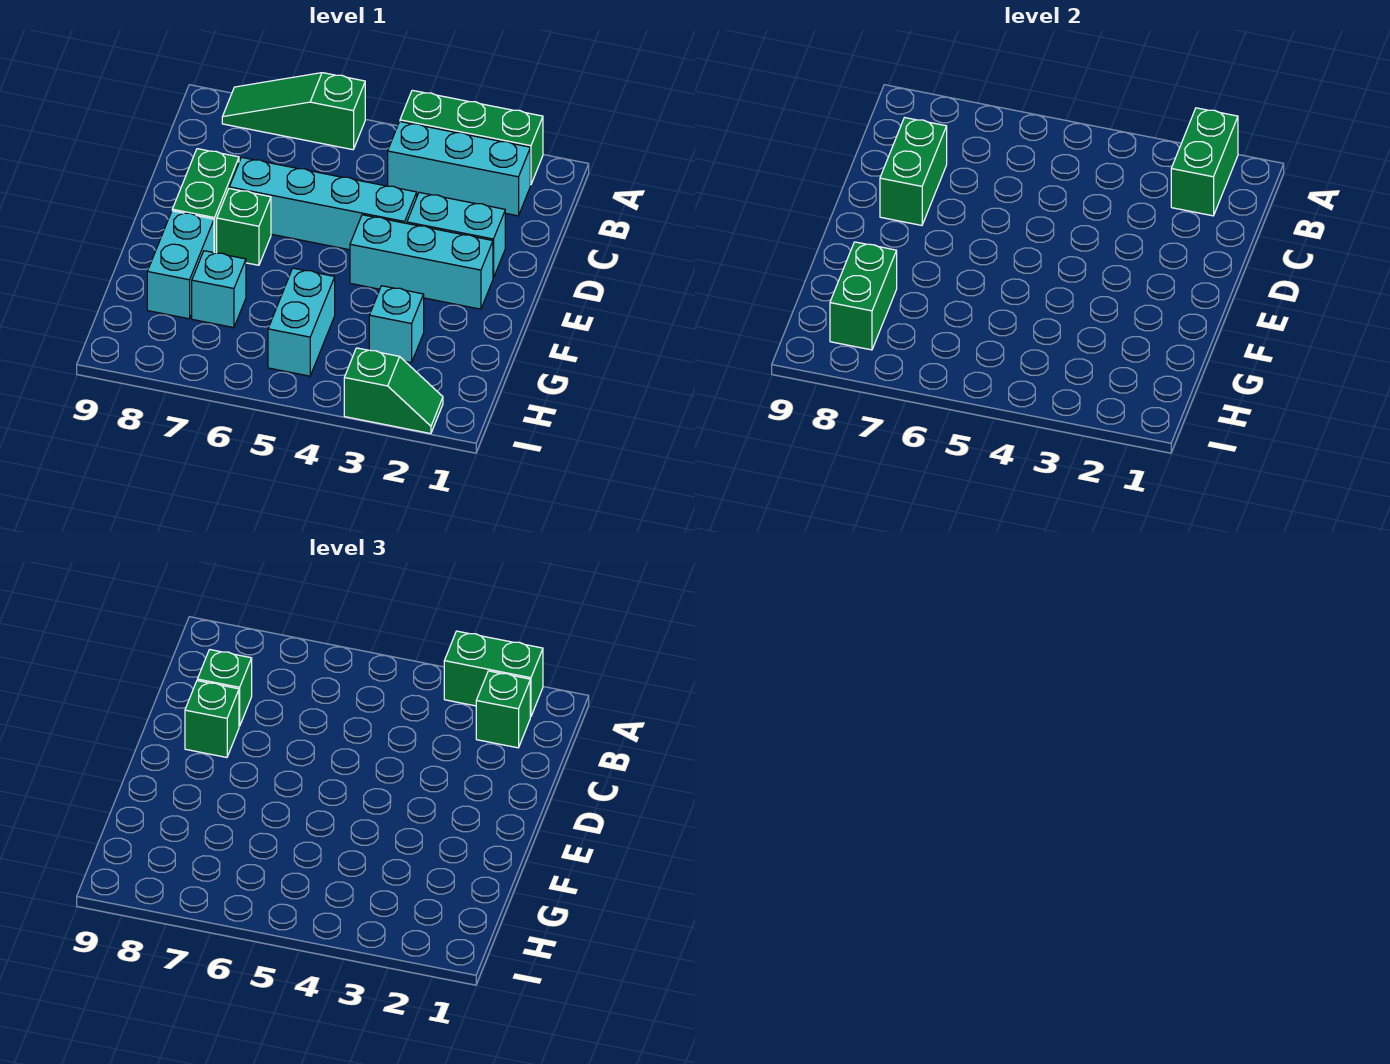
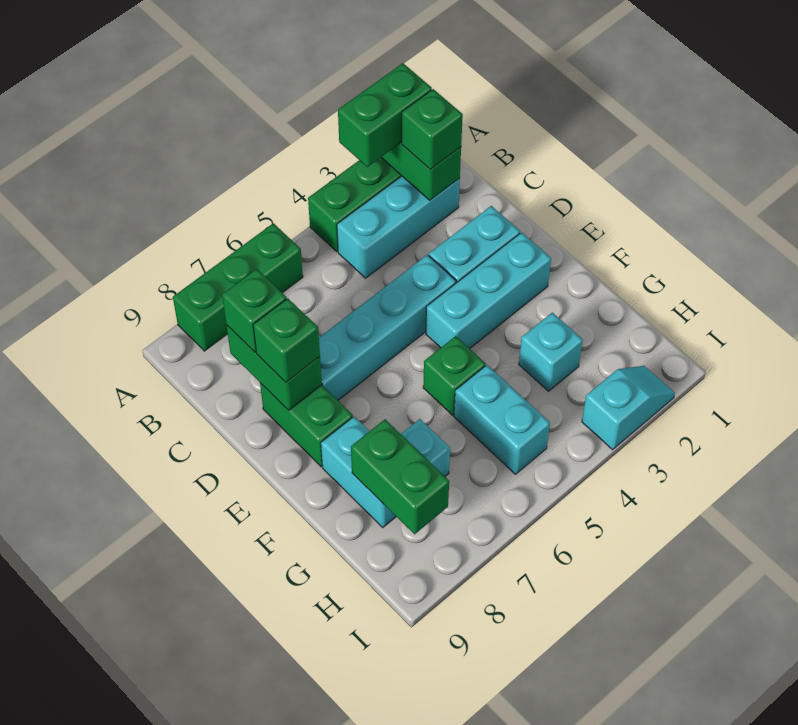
green 1x3 slope [222,73,365,150] -> green 1x3 brick [173,223,303,351]
green 1x1 brick [217,189,271,265] -> green 1x1 brick moved to [423,336,486,415]
green 1x2 slope [344,348,443,434] -> cyan 1x2 slope [582,366,675,450]

